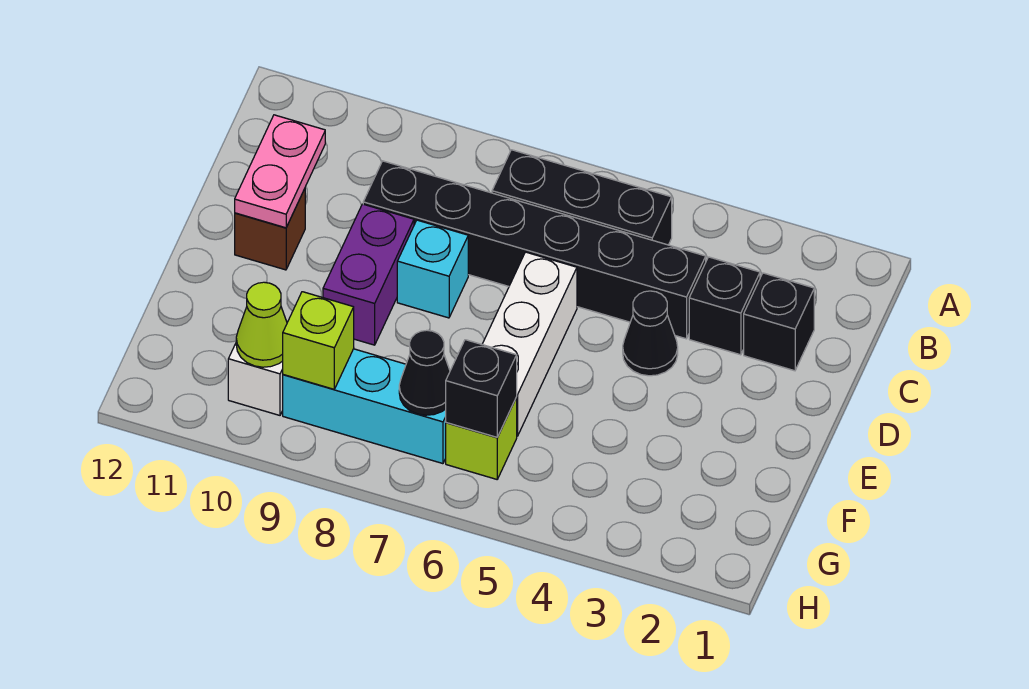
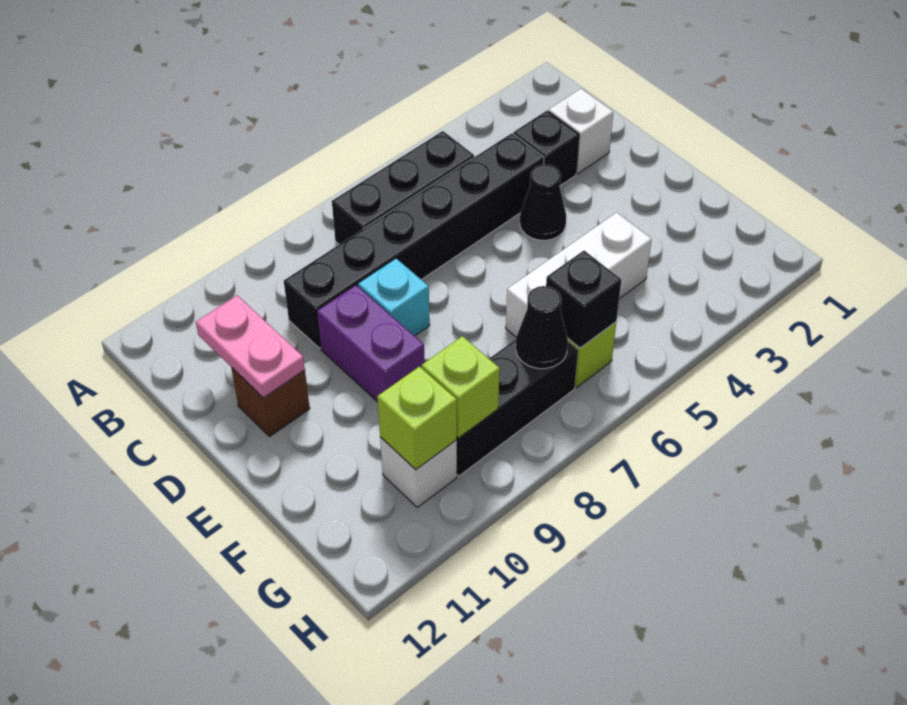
black 1x1 brick [744,273,814,371] -> white 1x1 brick [548,89,613,174]
white 1x3 brick [482,252,577,436] -> white 1x3 brick turned to [506,212,652,337]
cyan 1x3 brick [283,349,446,464] -> black 1x3 brick [457,340,578,476]
lime 1x1 cone [236,282,287,367] -> lime 1x1 brick [377,367,457,470]

